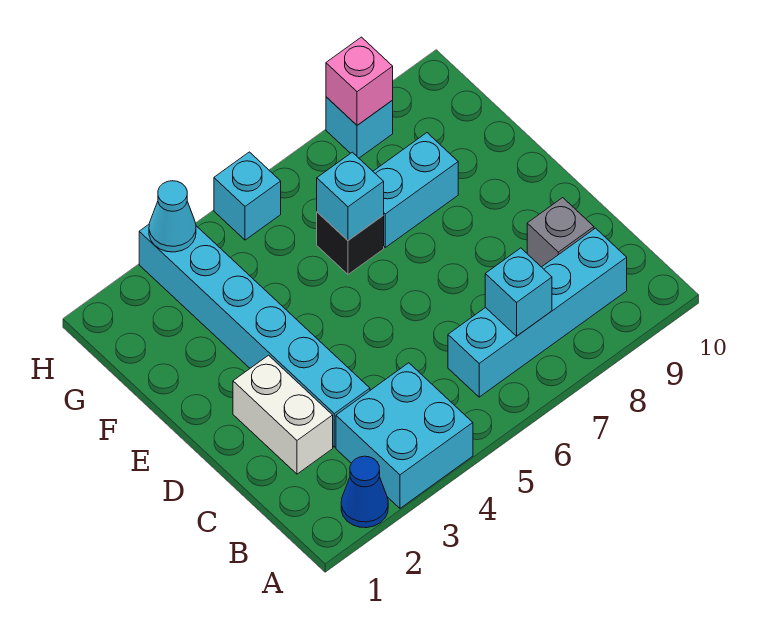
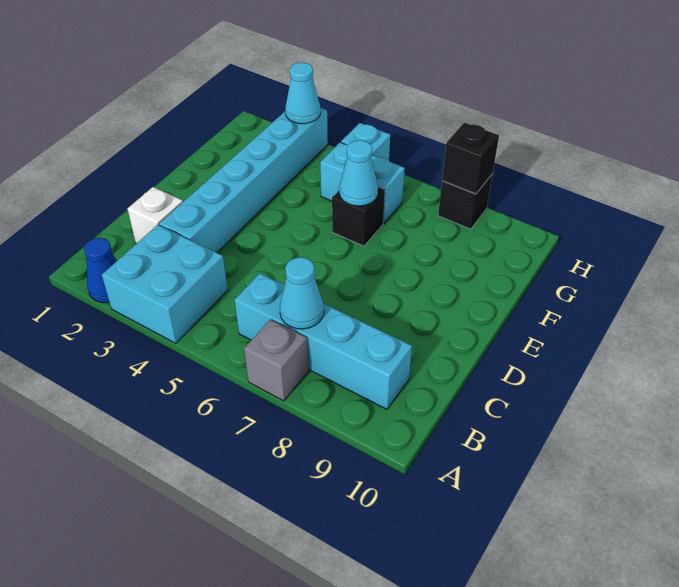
cyan 1x1 brick [485,248,552,336] -> cyan 1x1 cone [280,257,324,329]
white 1x2 brick [233,355,333,474] -> white 1x1 brick [128,187,183,244]
grey 1x1 brick [527,198,594,267] -> grey 1x1 brick moved to [244,319,308,401]
cyan 1x1 brick [317,152,384,240] -> cyan 1x1 cone [339,140,378,206]
cyan 1x2 brick [373,133,458,247] -> cyan 1x2 brick moved to [320,142,405,223]
cyan 1x1 brick [326,97,393,158] -> black 1x1 brick [438,174,493,229]
pink 1x1 brick [326,37,393,125] -> black 1x1 brick [442,123,499,194]

